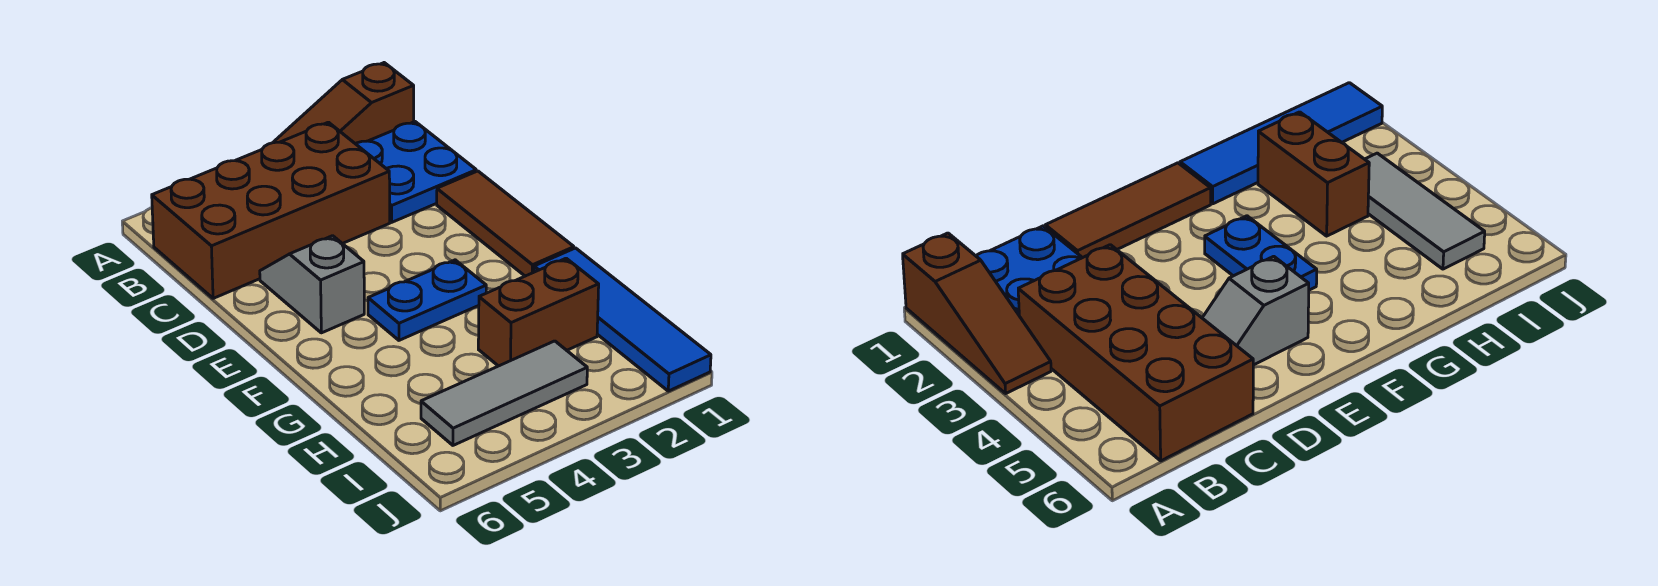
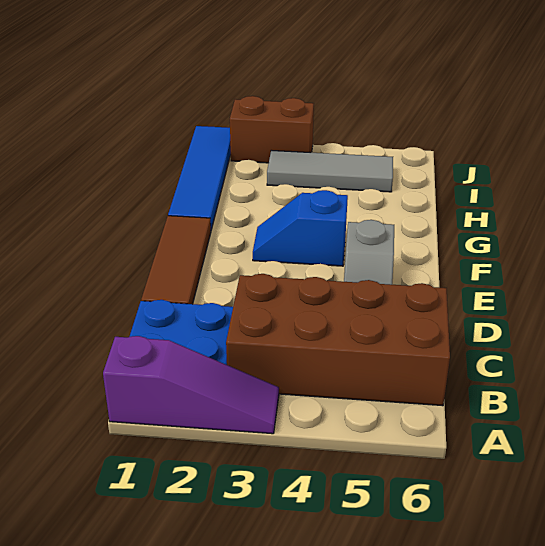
brown 1x3 slope [273,63,414,144] -> purple 1x3 slope [103,336,279,434]
blue 1x2 plate [368,260,486,340] -> blue 1x2 slope [253,190,348,266]
brown 1x2 brick [478,258,599,366] -> brown 1x2 brick moved to [230,96,314,163]

